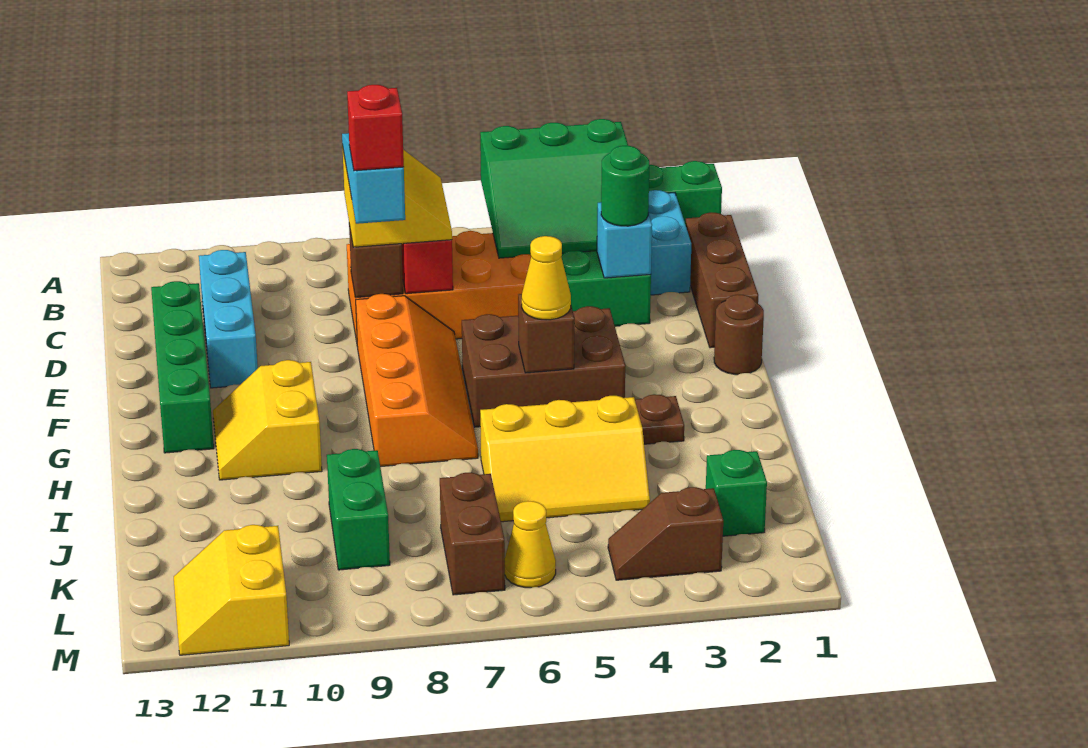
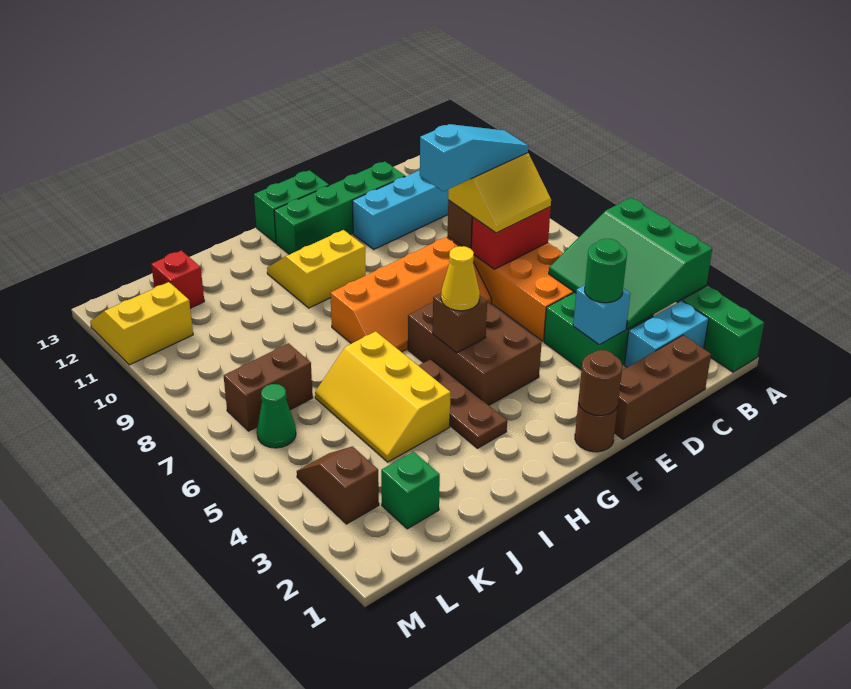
red 1x1 brick [347,85,404,171] -> red 1x1 brick moved to [151,251,204,308]
none -> brown 1x1 round brick [578,350,622,416]
green 1x2 brick [327,449,390,570] -> green 1x2 brick moved to [254,170,329,243]
yellow 1x1 cone [505,501,556,588] -> green 1x1 cone [257,384,296,448]

